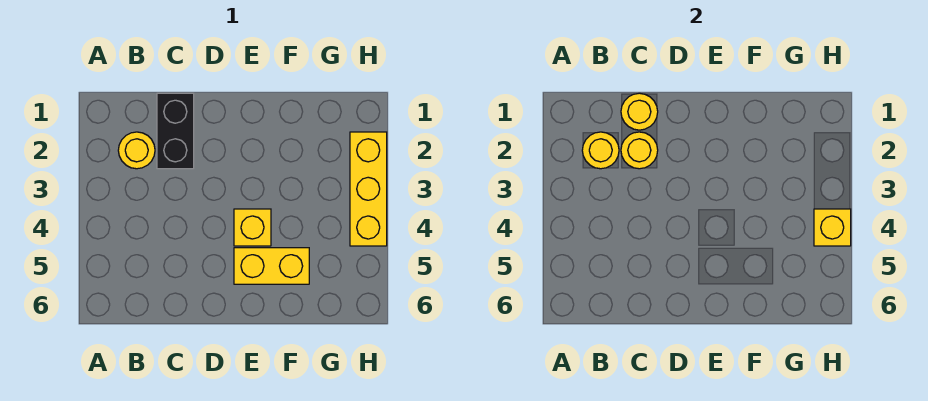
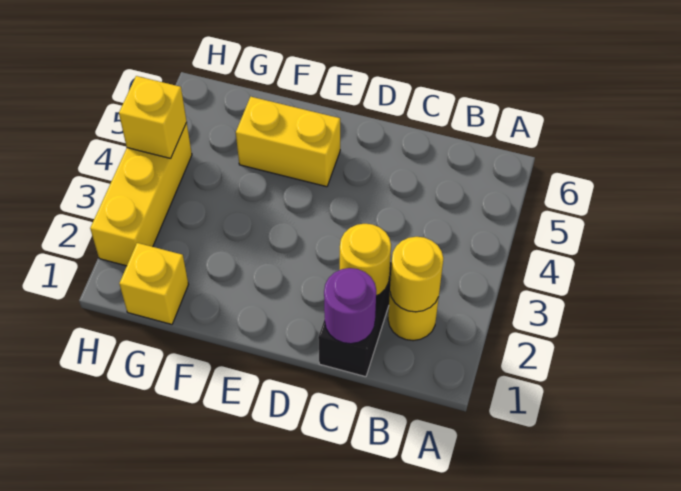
yellow 1x1 round brick [621,93,658,130] -> purple 1x1 round brick [324,268,376,344]
yellow 1x1 brick [234,209,271,246] -> yellow 1x1 brick moved to [119,243,188,324]

